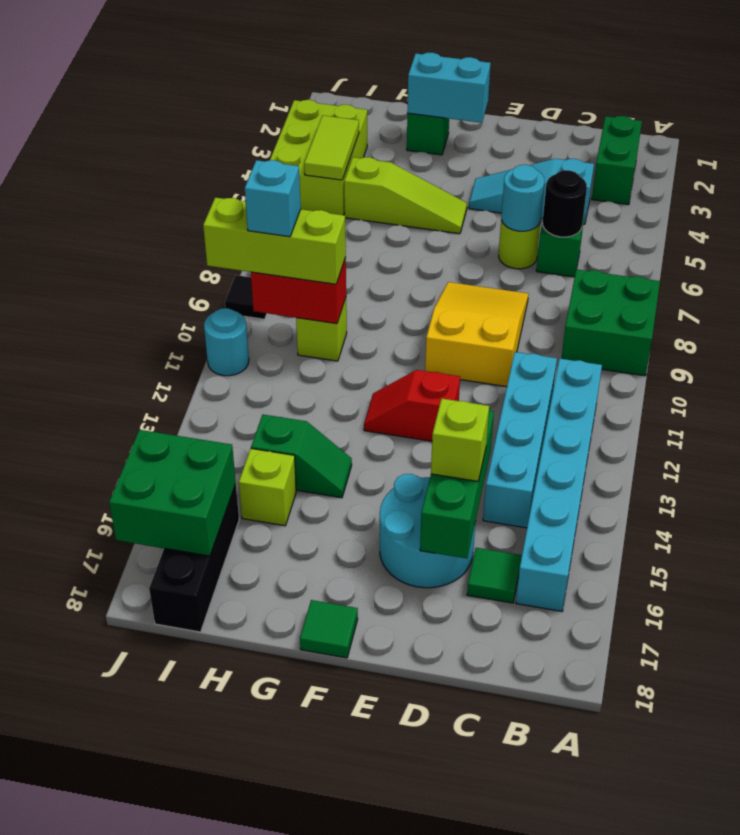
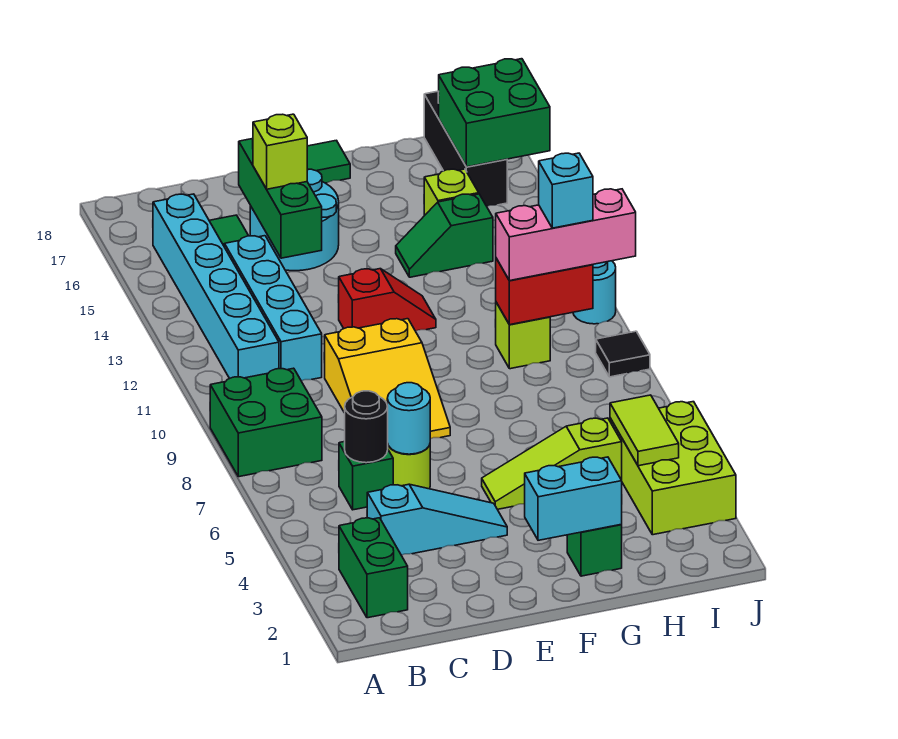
lime 1x3 brick [203,198,346,284] -> pink 1x3 brick [495,189,636,281]

